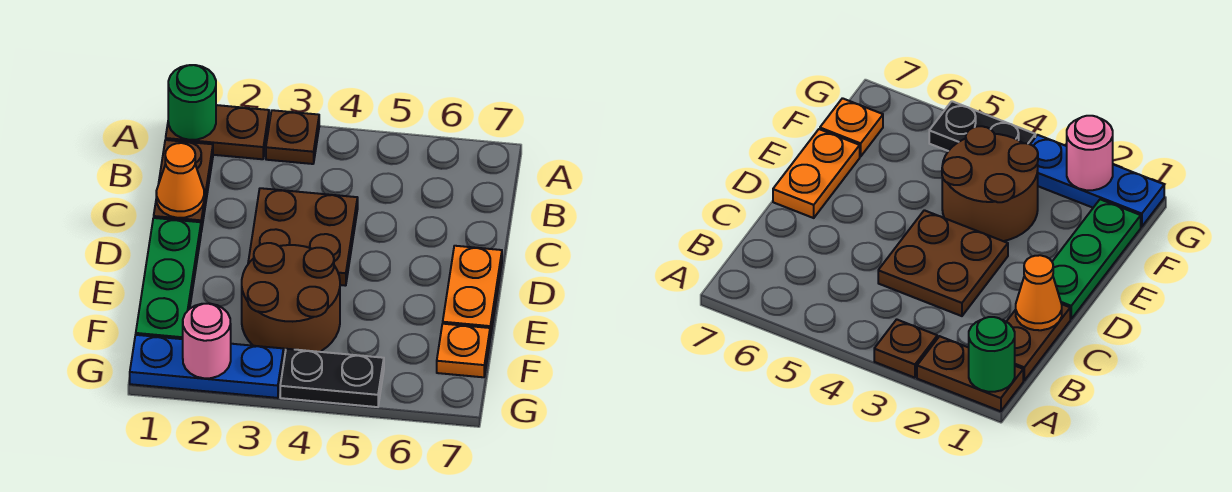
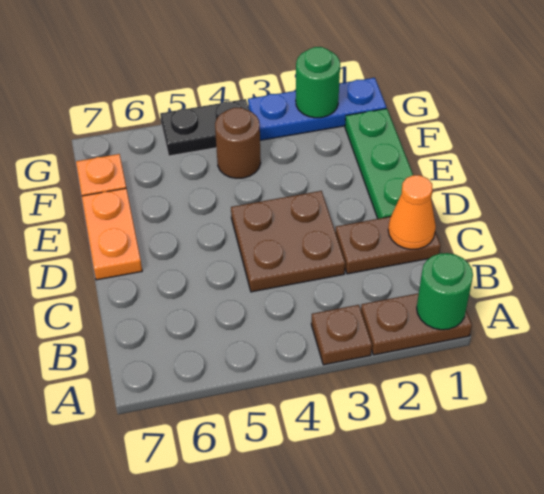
brown 1x2 plate [154,140,213,231] -> brown 1x2 plate turned to [336,217,441,274]
brown 2x2 round brick [242,243,340,358] -> brown 1x1 round brick [215,108,261,178]
pink 1x1 round brick [183,303,231,378] -> green 1x1 round brick [296,47,340,118]

